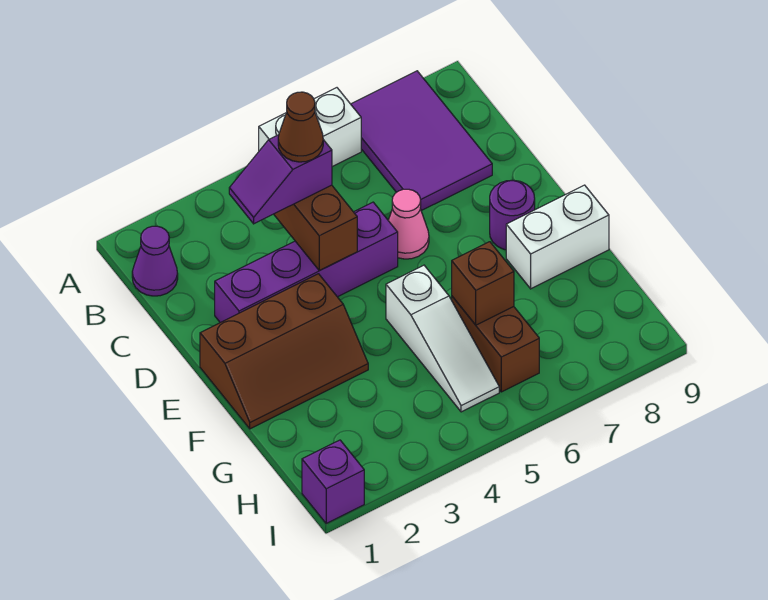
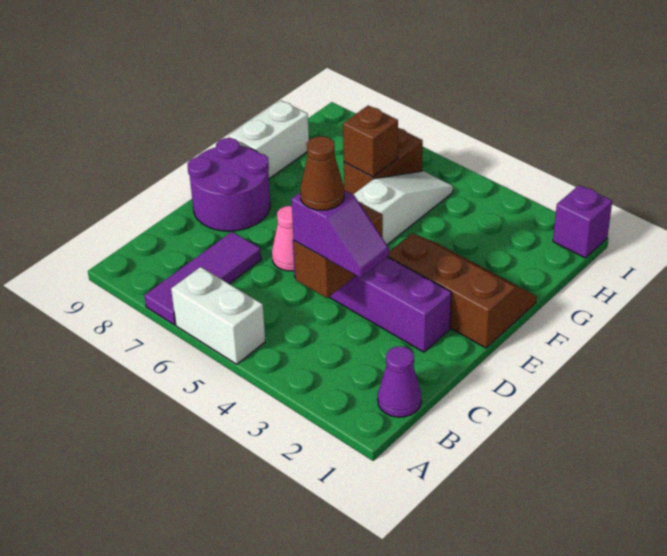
purple 2x3 tile [351,71,492,211] -> purple 1x3 tile [144,232,261,325]
purple 1x1 round brick [490,180,535,250] -> purple 2x2 round brick [188,138,270,231]
white 1x2 brick [506,185,609,289] -> white 1x2 brick turned to [229,100,309,179]

